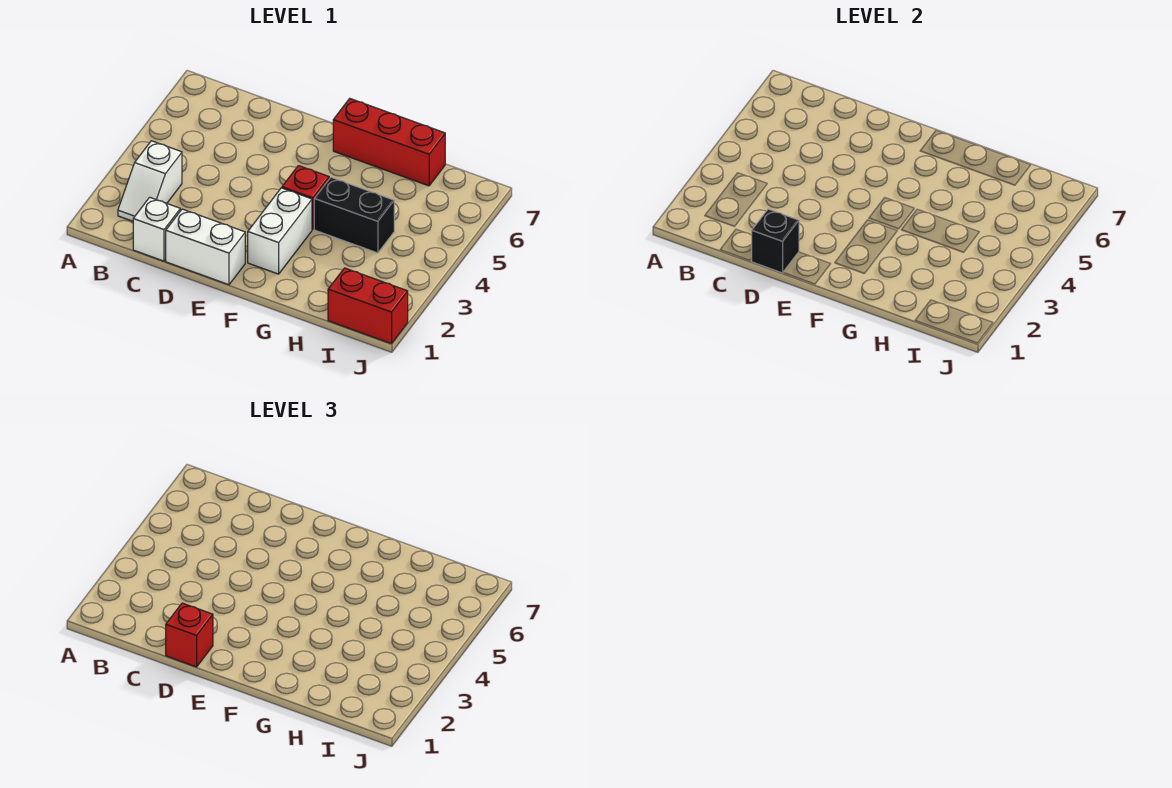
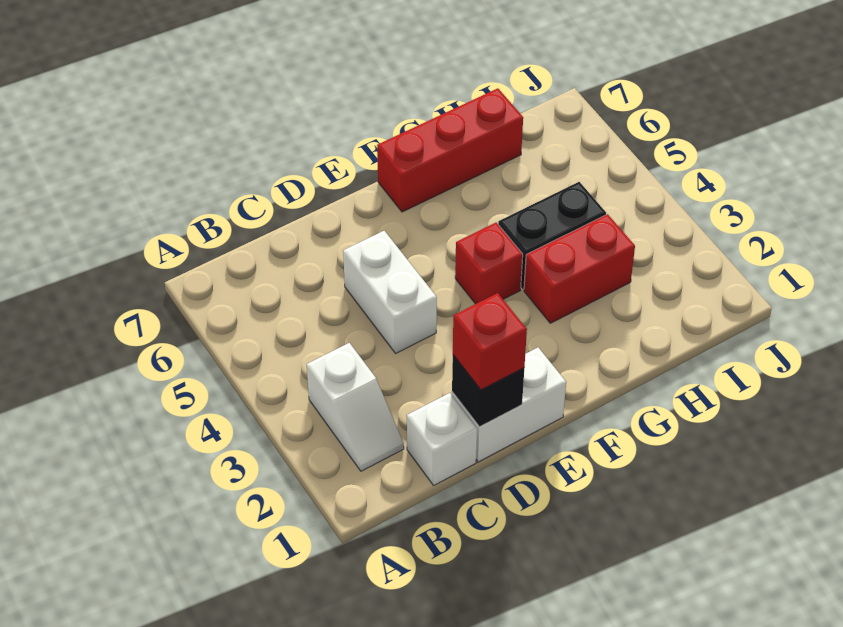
white 1x2 brick [248,188,312,274] -> white 1x2 brick moved to [343,231,437,353]
red 1x2 brick [328,268,408,344] -> red 1x2 brick moved to [524,214,635,323]

